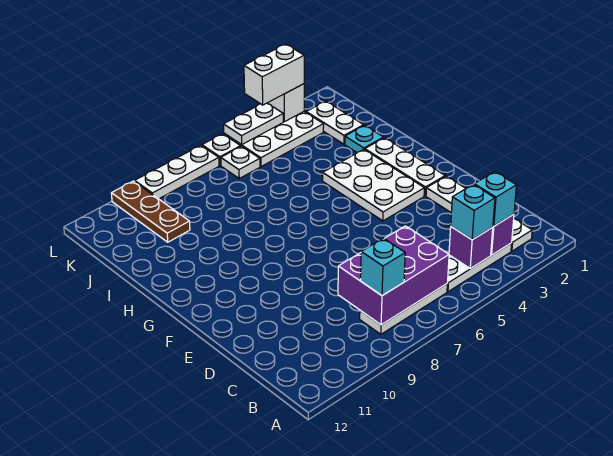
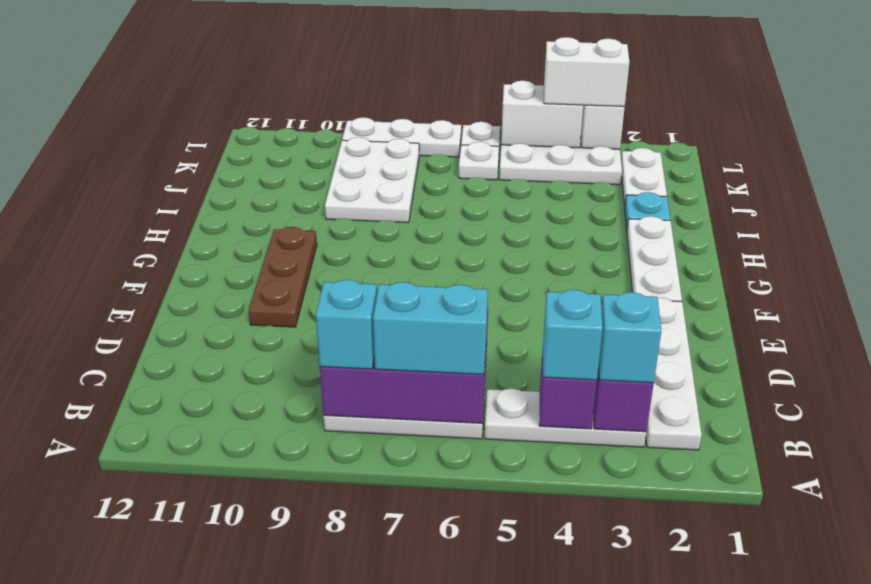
none -> cyan 1x2 brick [373,282,488,375]
white 2x3 plate [323,149,424,221] -> white 2x3 plate moved to [325,137,419,223]
brown 1x3 plate [111,181,190,242] -> brown 1x3 plate moved to [249,227,317,327]
white 1x2 plate [224,103,283,145] -> white 1x2 brick [501,81,583,148]

